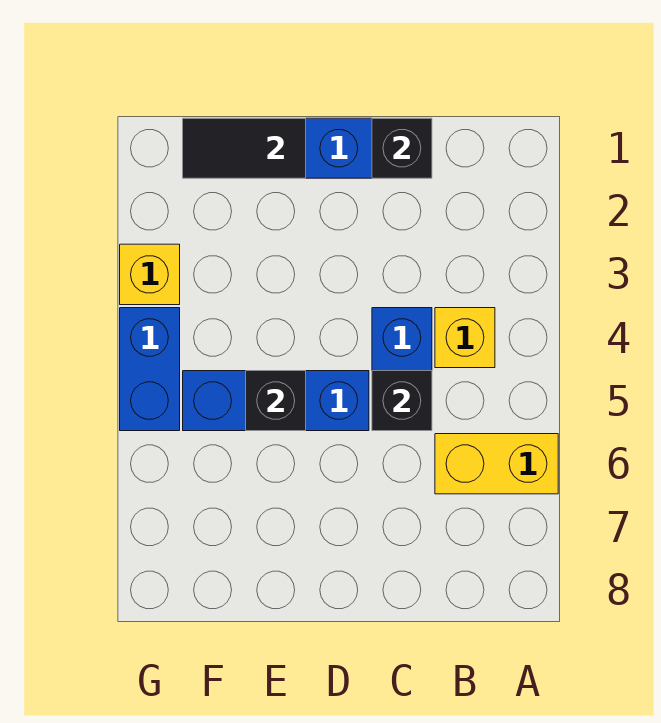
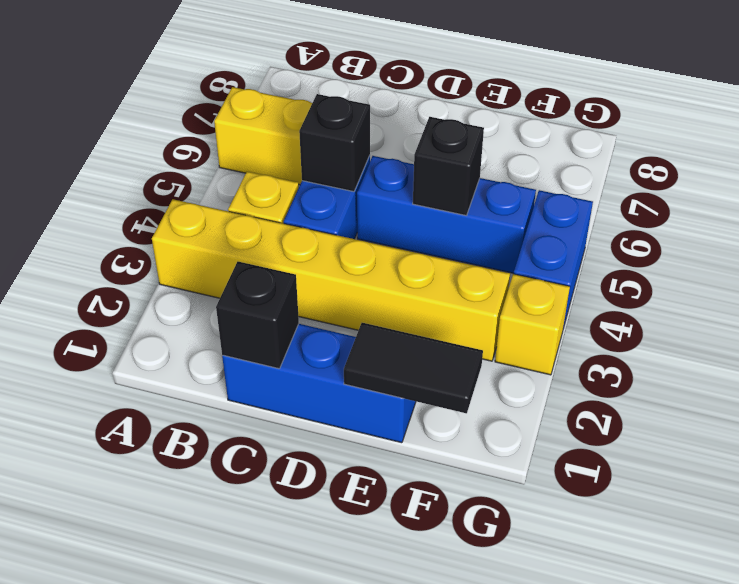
none -> yellow 1x6 brick [152,199,510,361]

